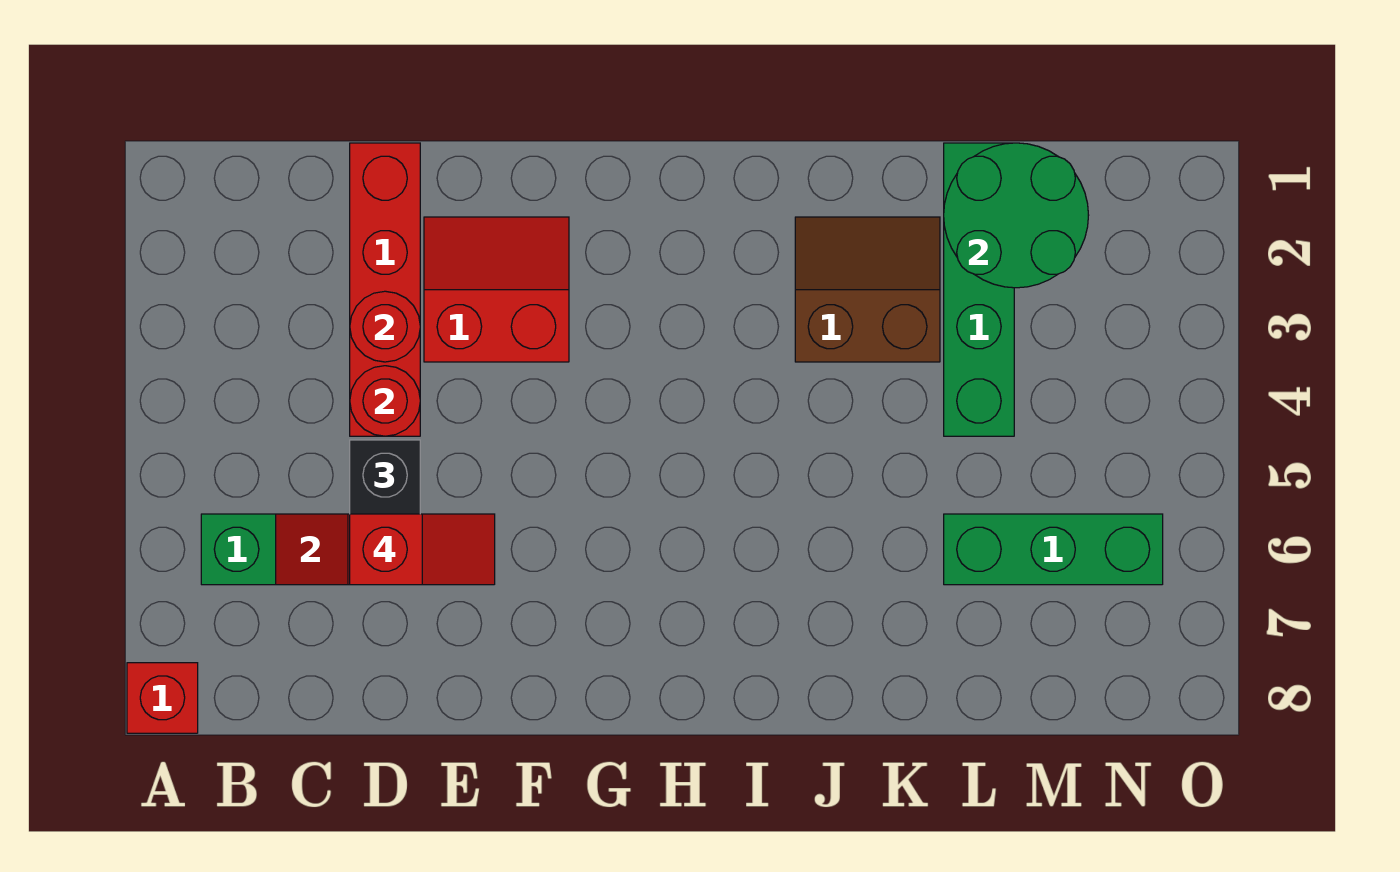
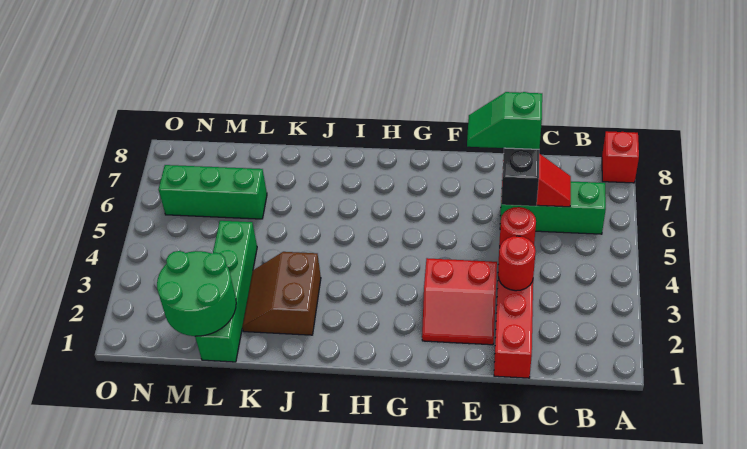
red 1x2 slope [350,514,495,585] -> green 1x2 slope [467,92,542,149]
brown 2x2 slope [795,217,940,362] -> brown 2x2 slope turned to [242,252,321,335]

